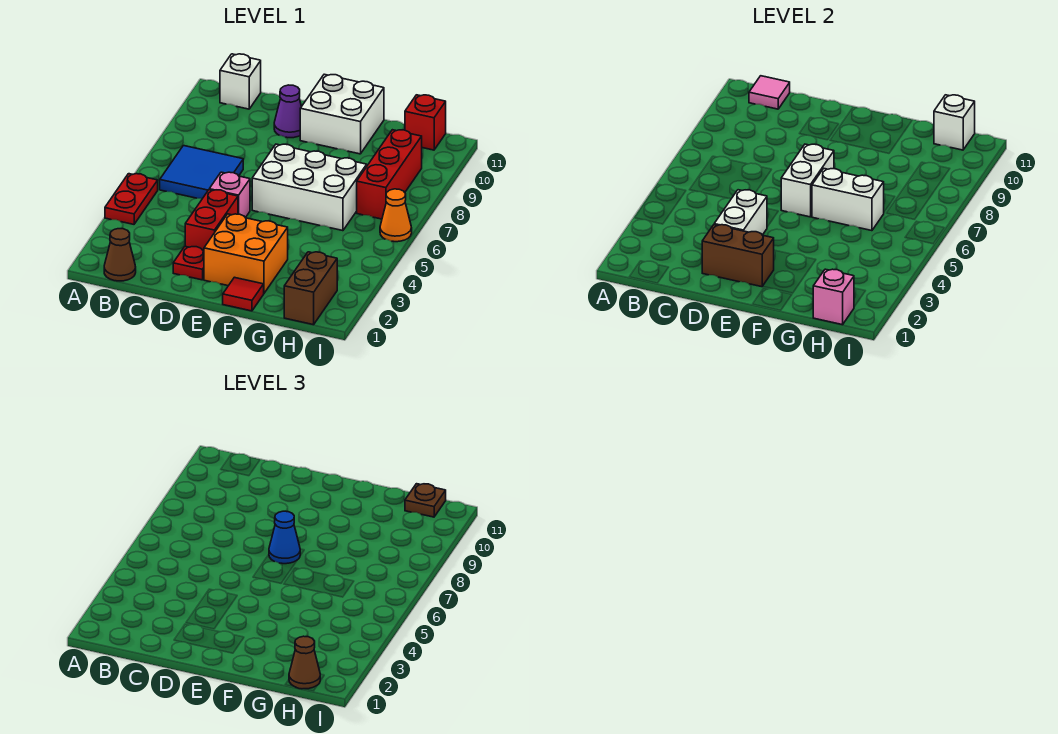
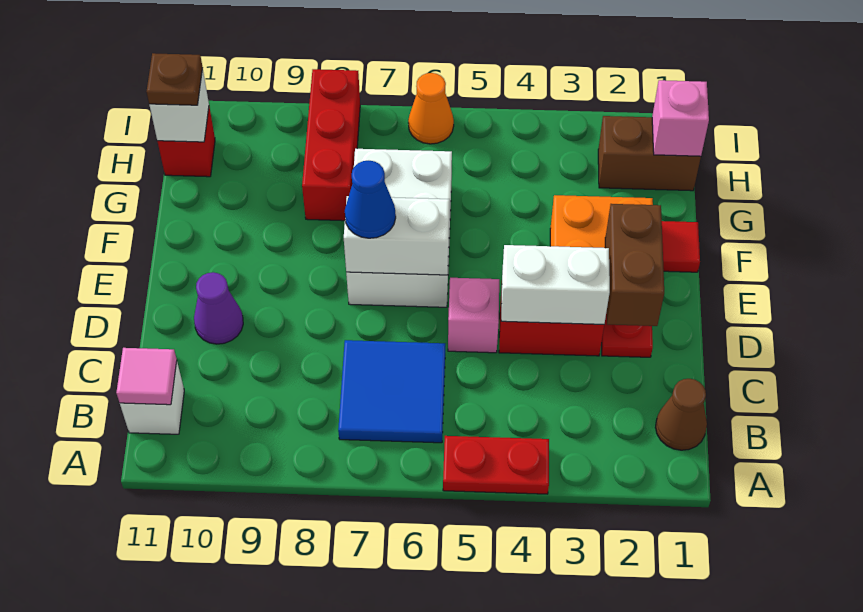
white 2x2 brick [300,74,384,154] -> none
white 1x2 brick [812,168,884,231] -> none
brown 1x1 cone [289,636,320,689] -> none
red 1x3 brick [357,130,422,219] -> red 1x3 brick turned to [302,69,360,221]

